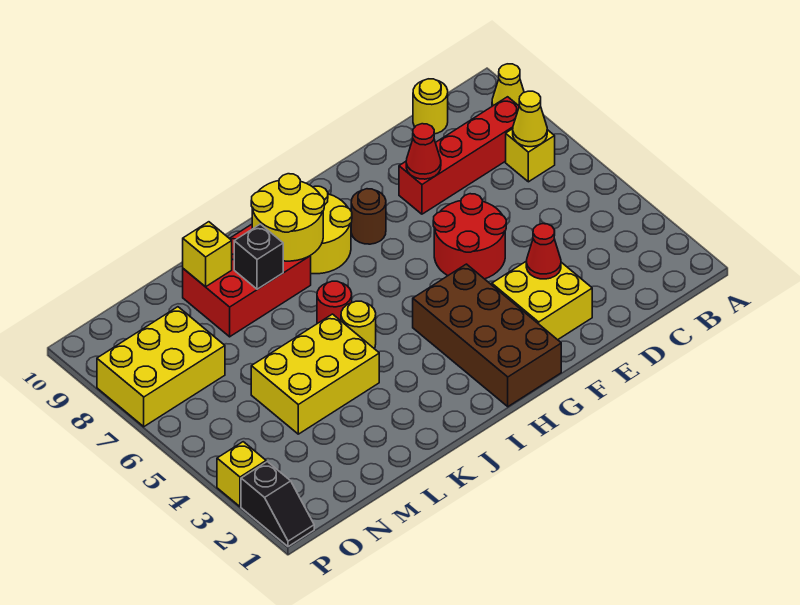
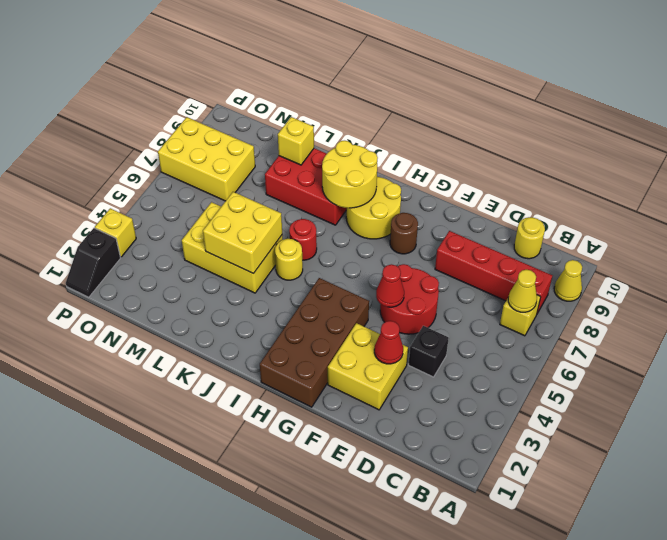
red 1x1 cone [406,124,441,179] -> red 1x1 cone moved to [376,264,404,307]
none -> yellow 2x2 brick [203,192,282,274]
black 1x1 brick [234,224,283,289] -> black 1x1 brick moved to [409,326,449,377]

